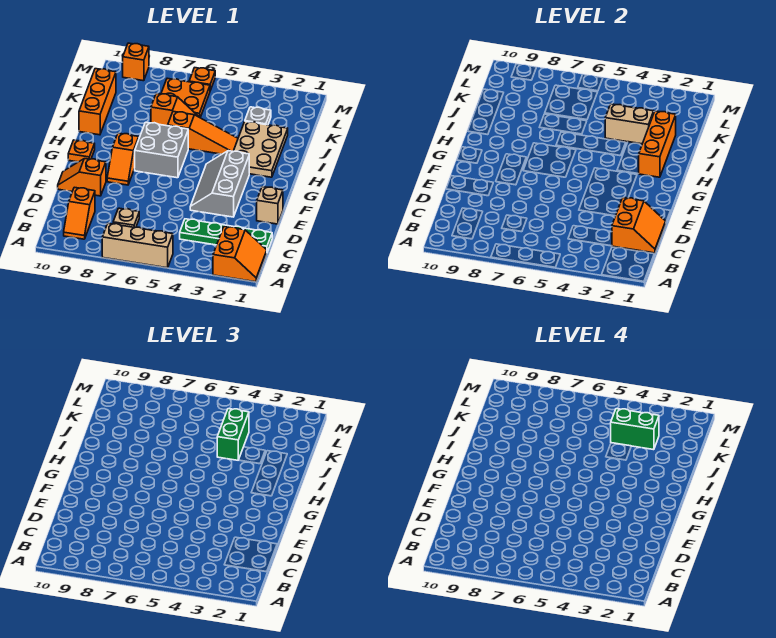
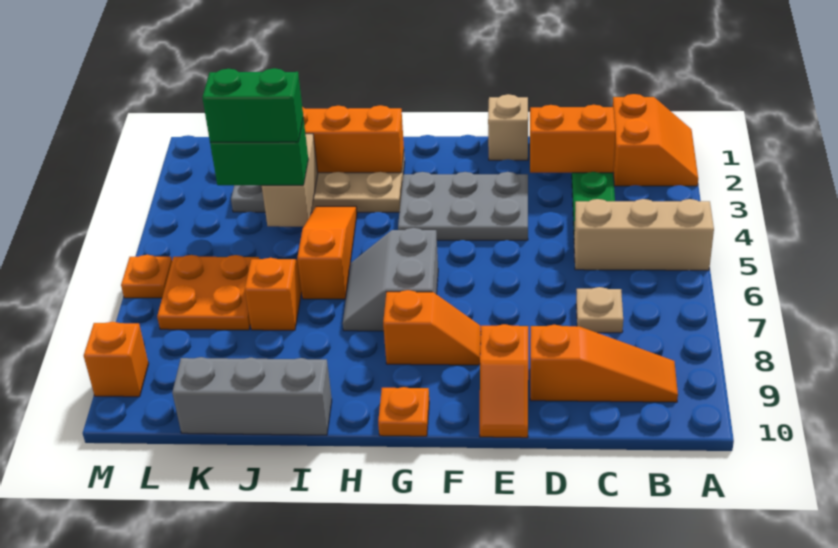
orange 2x2 slope [213,227,267,282] -> orange 2x2 slope turned to [613,94,698,186]
tan 1x3 brick [102,223,173,268] -> tan 1x3 brick turned to [574,199,714,270]
orange 1x2 slope [64,187,95,239] -> orange 1x3 slope [530,325,678,402]
grey 2x3 slope [190,151,249,217] -> grey 2x3 plate [398,172,528,240]
grey 2x2 brick [135,122,188,178] -> grey 2x2 slope [343,228,438,331]
orange 1x3 brick [79,69,116,135] -> grey 1x3 brick [172,357,332,435]
green 1x2 brick [611,409,659,450] -> green 1x2 brick turned to [202,68,303,142]

